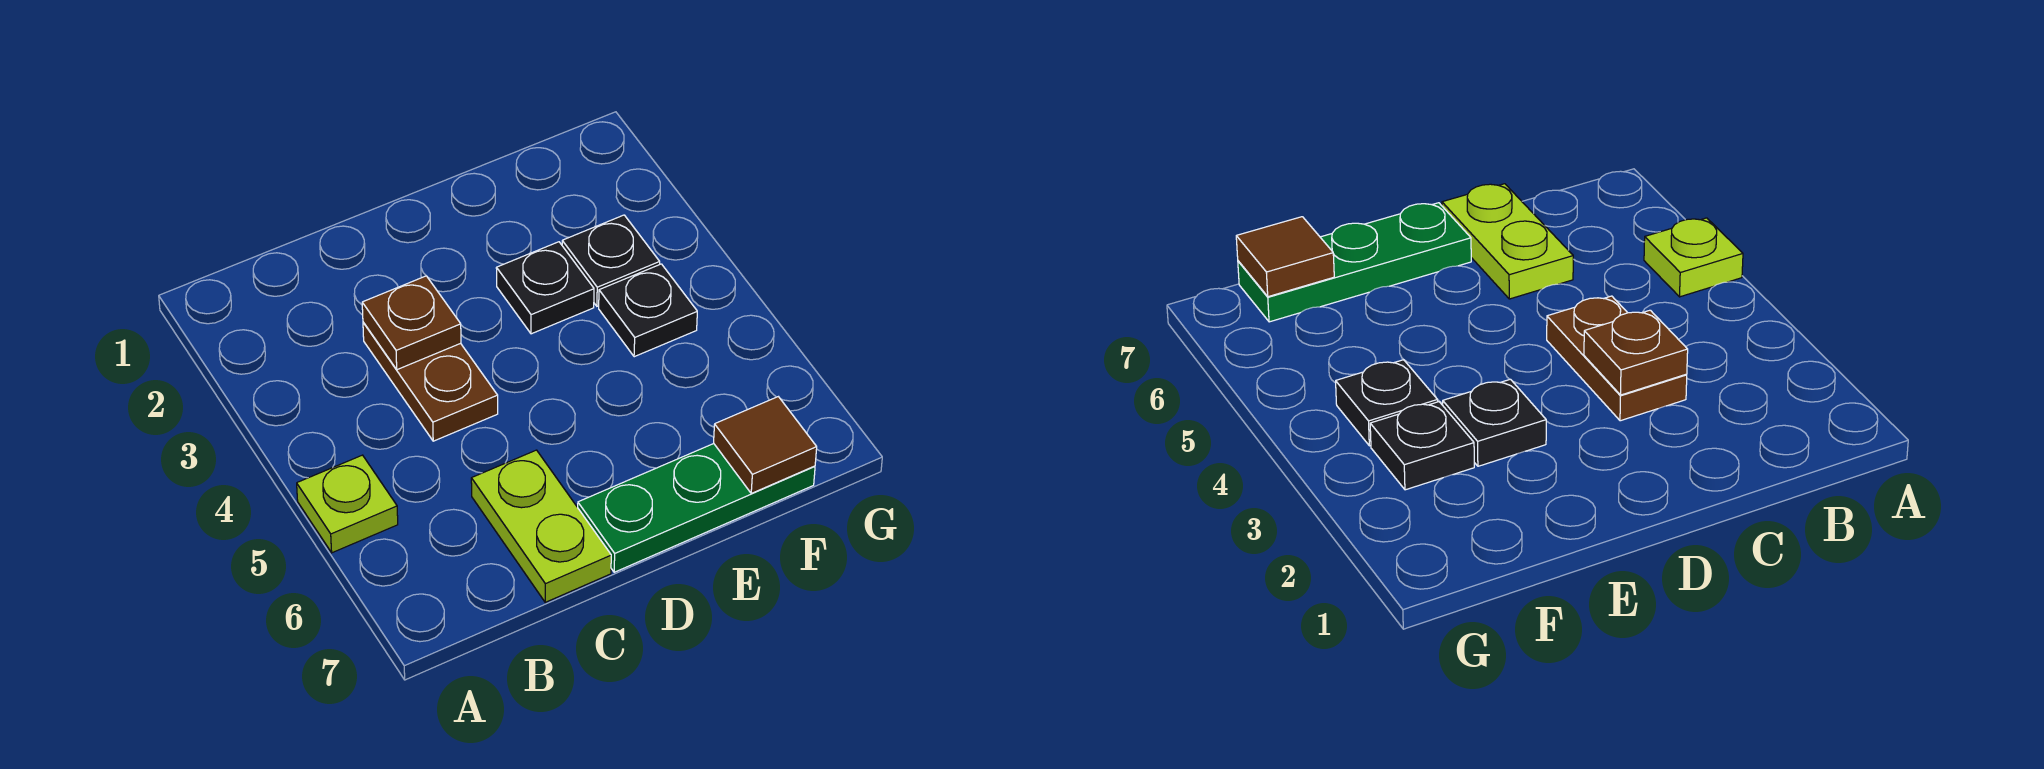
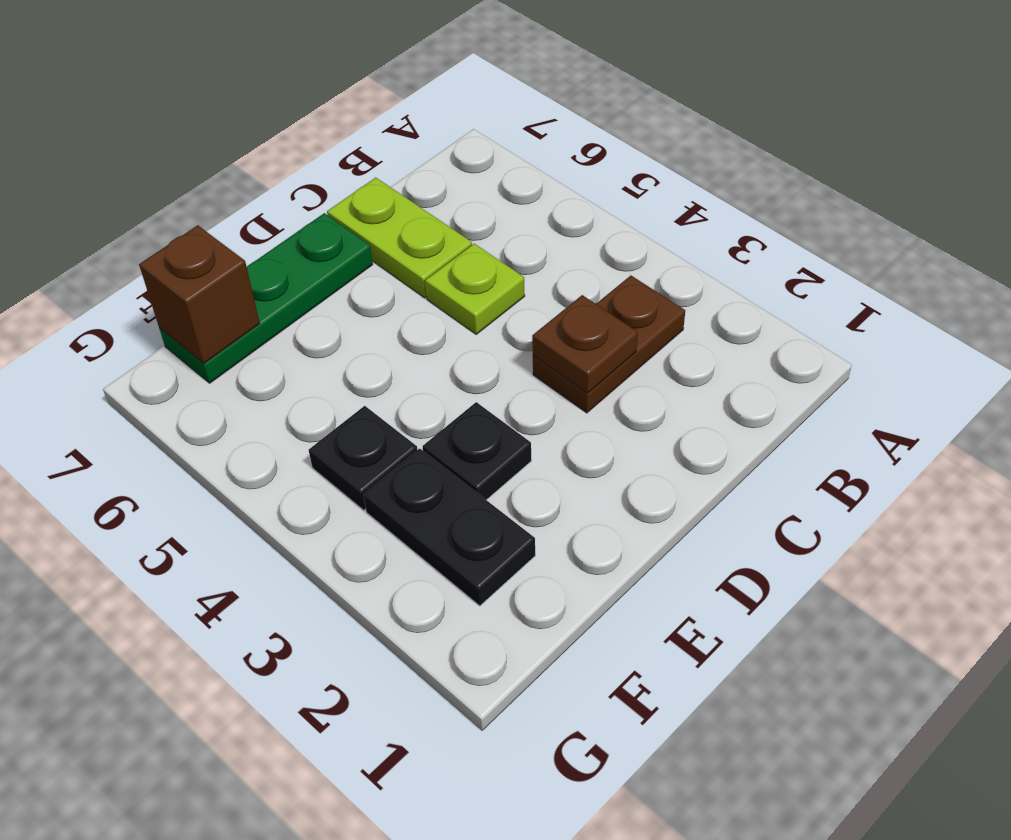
lime 1x1 plate [297,455,398,553] -> lime 1x1 plate moved to [425,244,525,334]
brown 1x2 plate [363,322,498,441] -> brown 1x2 plate turned to [533,276,685,413]
black 1x1 plate [562,215,660,306] -> black 1x2 plate [363,448,535,606]
brown 1x1 tile [714,397,817,493] -> brown 1x1 brick [139,225,260,364]

